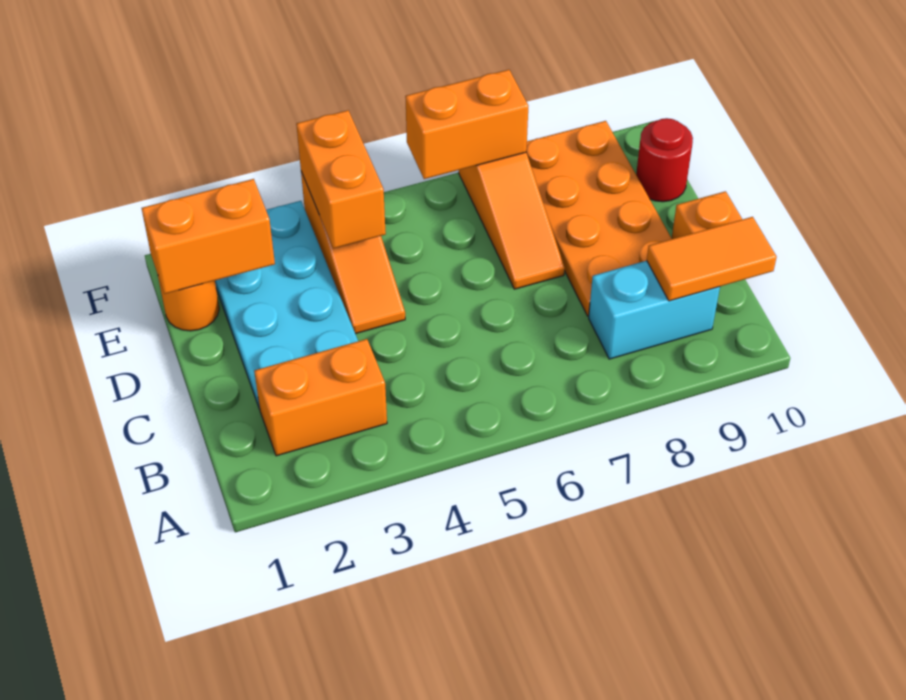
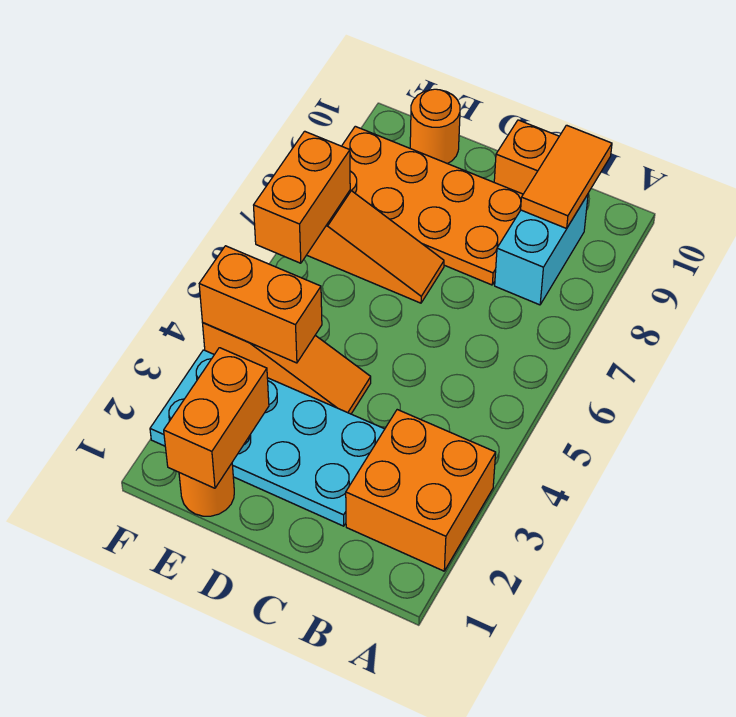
orange 1x2 brick [254,339,387,456] -> orange 2x2 brick [346,410,496,571]
red 1x1 round brick [636,118,693,202] -> orange 1x1 round brick [410,89,460,164]

